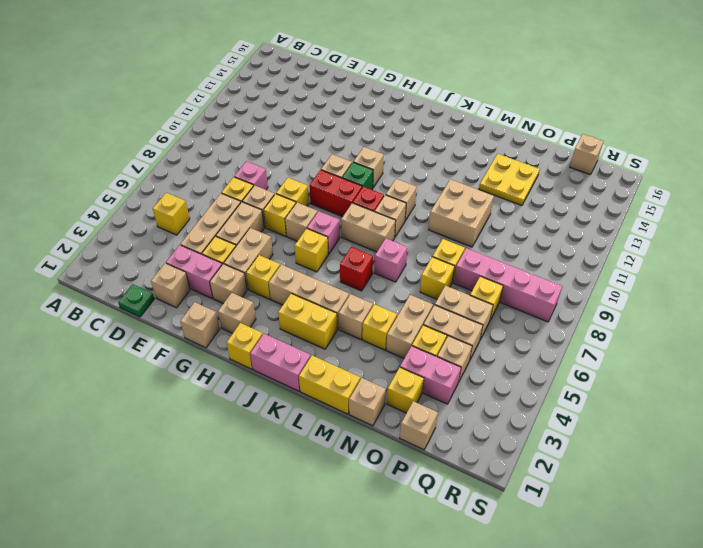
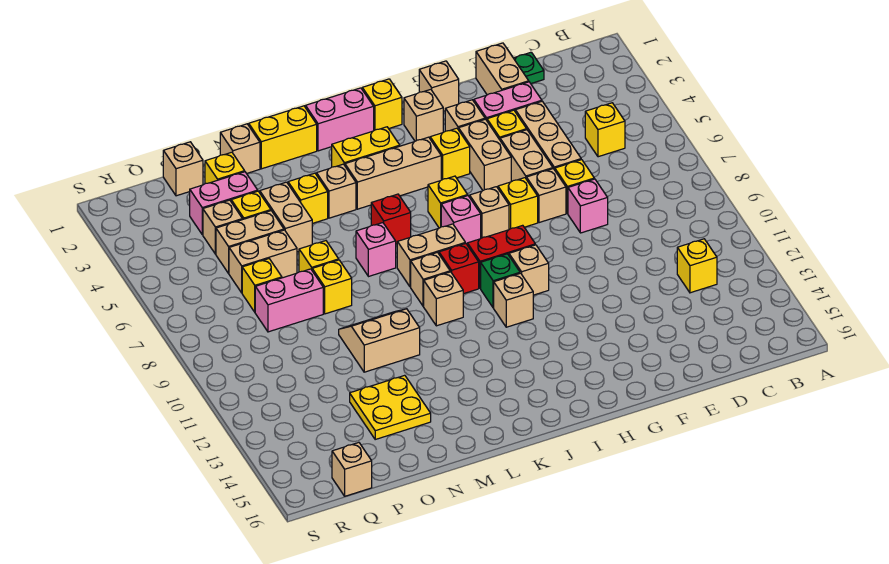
tan 1x1 brick [151,263,190,308] -> tan 1x2 brick [476,43,529,95]
yellow 1x1 brick [276,178,309,206] -> yellow 1x1 brick moved to [677,239,717,293]
tan 2x2 brick [428,179,494,247] -> tan 2x2 slope [339,309,420,372]
pink 1x4 brick [454,248,562,322] -> pink 1x2 brick [255,269,323,332]

